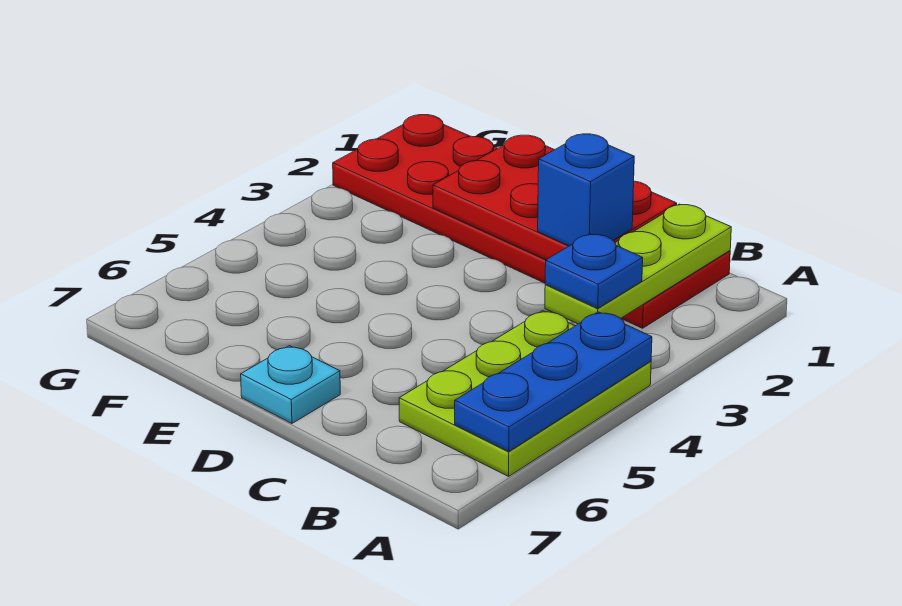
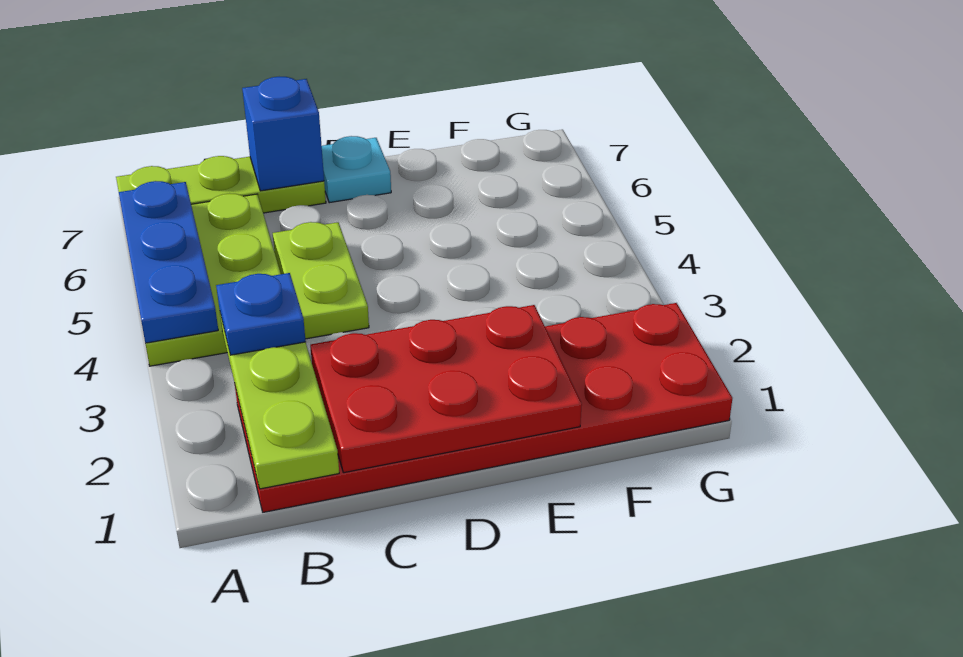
none -> lime 1x3 plate [116,156,326,213]
blue 1x1 brick [538,134,634,246] -> blue 1x1 brick moved to [242,77,324,191]
none -> lime 1x2 plate [273,222,369,339]

